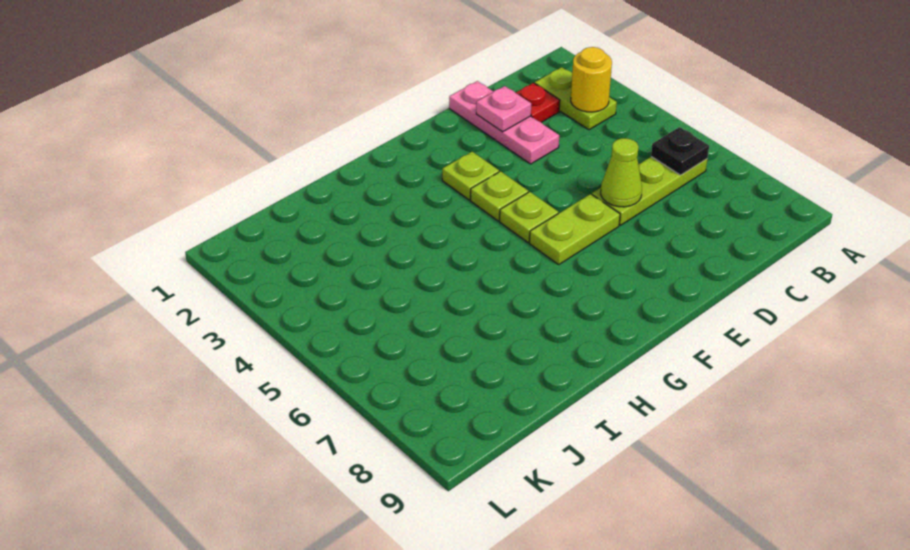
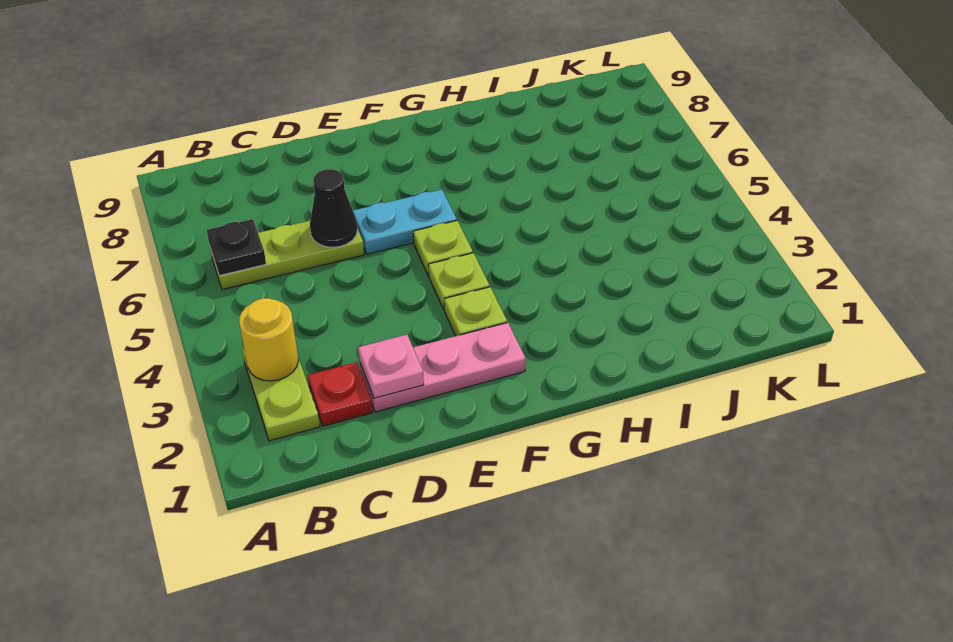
pink 1x3 plate [449,81,559,164] -> pink 1x3 plate turned to [360,323,526,412]
lime 1x1 cone [601,138,642,207] -> black 1x1 cone [310,169,357,247]
lime 1x2 plate [530,194,620,264] -> cyan 1x2 plate [353,190,457,254]

